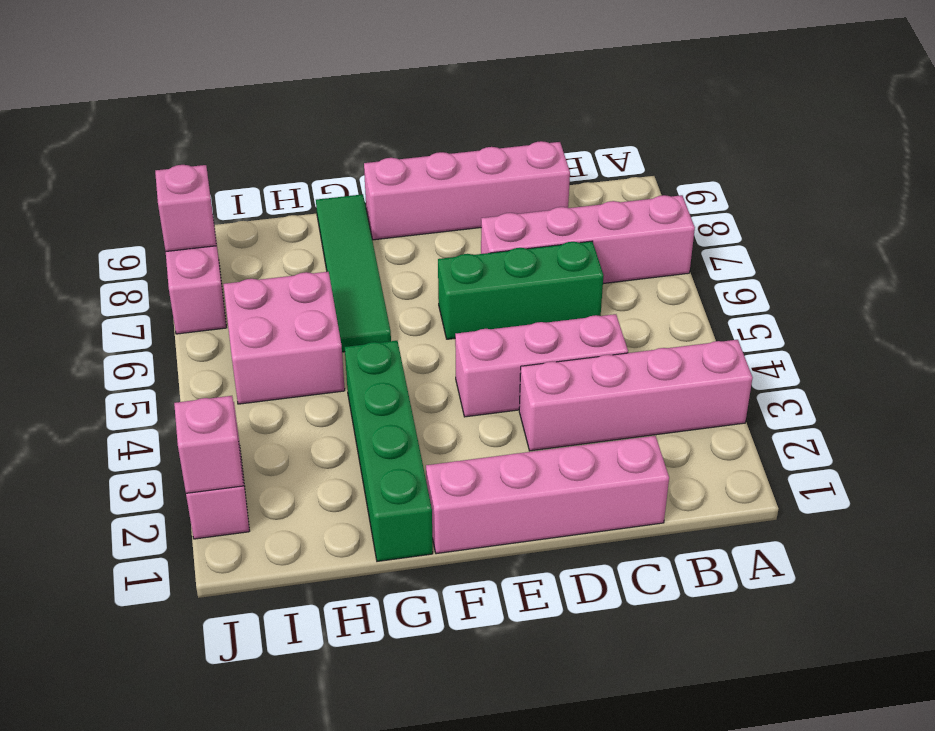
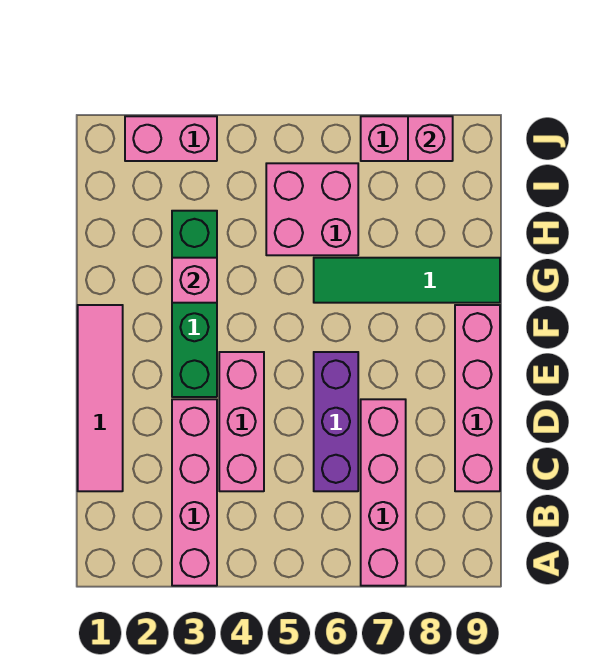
pink 1x4 brick [426,436,669,554] -> pink 1x4 tile [78,305,123,491]
green 1x3 brick [438,241,604,339] -> purple 1x3 brick [314,352,358,491]
green 1x4 brick [345,341,433,561] -> green 1x4 brick turned to [172,211,217,397]
pink 1x1 brick [174,396,243,493] -> pink 1x1 brick moved to [172,258,217,303]

